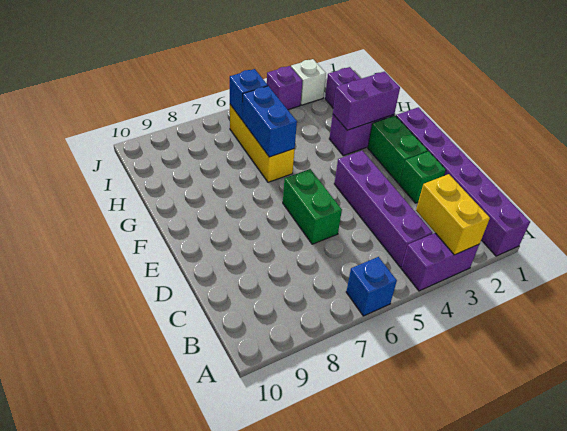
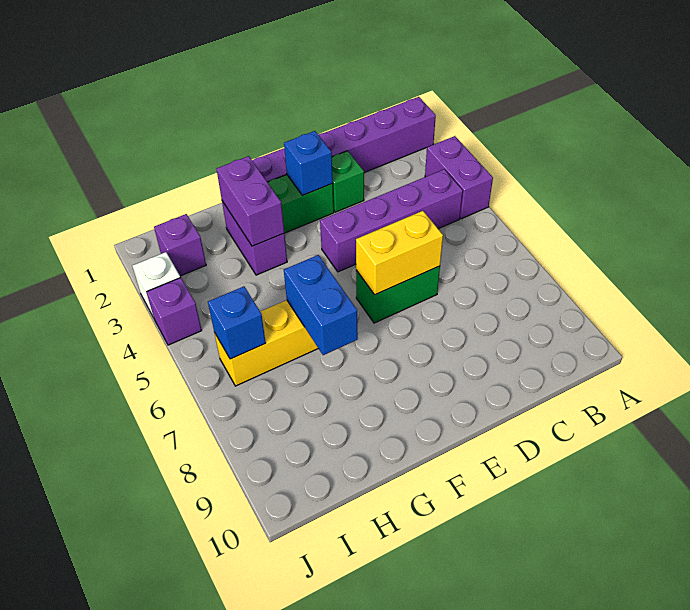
yellow 1x2 brick [416,174,490,255] -> yellow 1x2 brick moved to [356,211,443,295]
blue 1x1 brick [346,257,397,316] -> blue 1x1 brick moved to [284,131,333,195]
blue 1x2 brick [243,86,297,157] -> blue 1x2 brick turned to [284,255,358,355]

